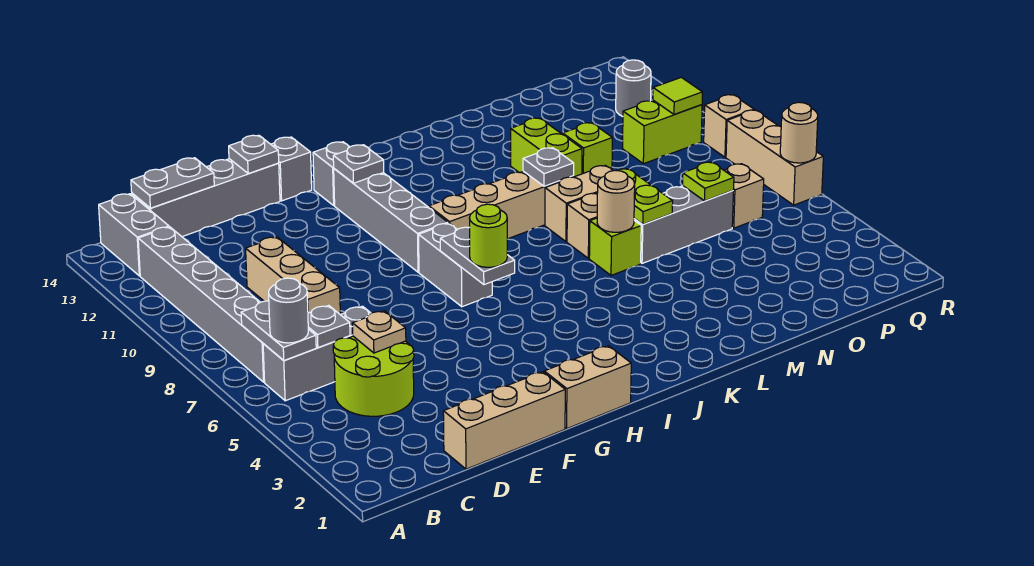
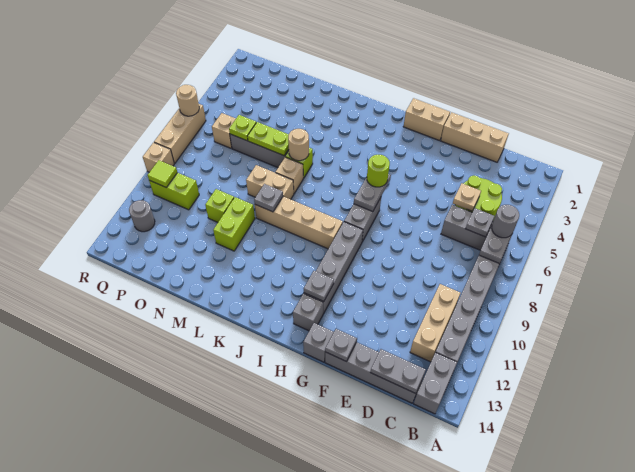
tan 1x3 brick [246,237,340,314] -> tan 1x3 brick moved to [410,284,460,362]
lime 1x2 plate [617,169,673,224] -> lime 1x2 plate turned to [248,122,289,156]

